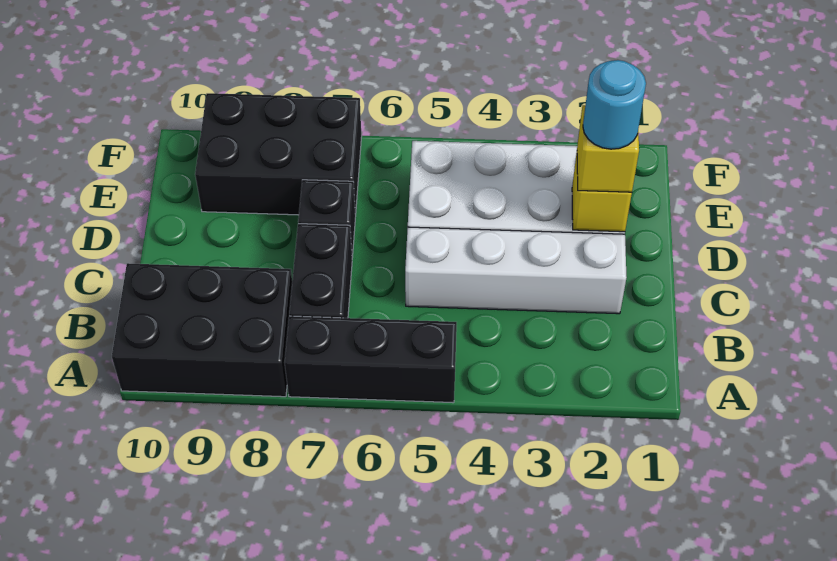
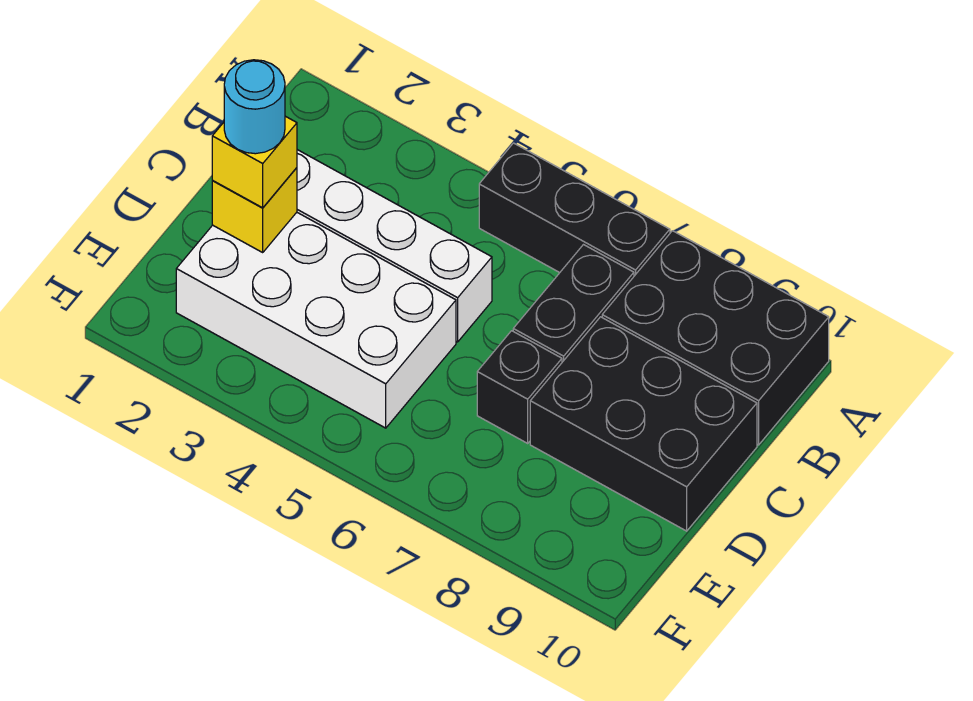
black 2x3 brick [195,93,362,215] -> black 2x3 brick moved to [530,317,757,531]

